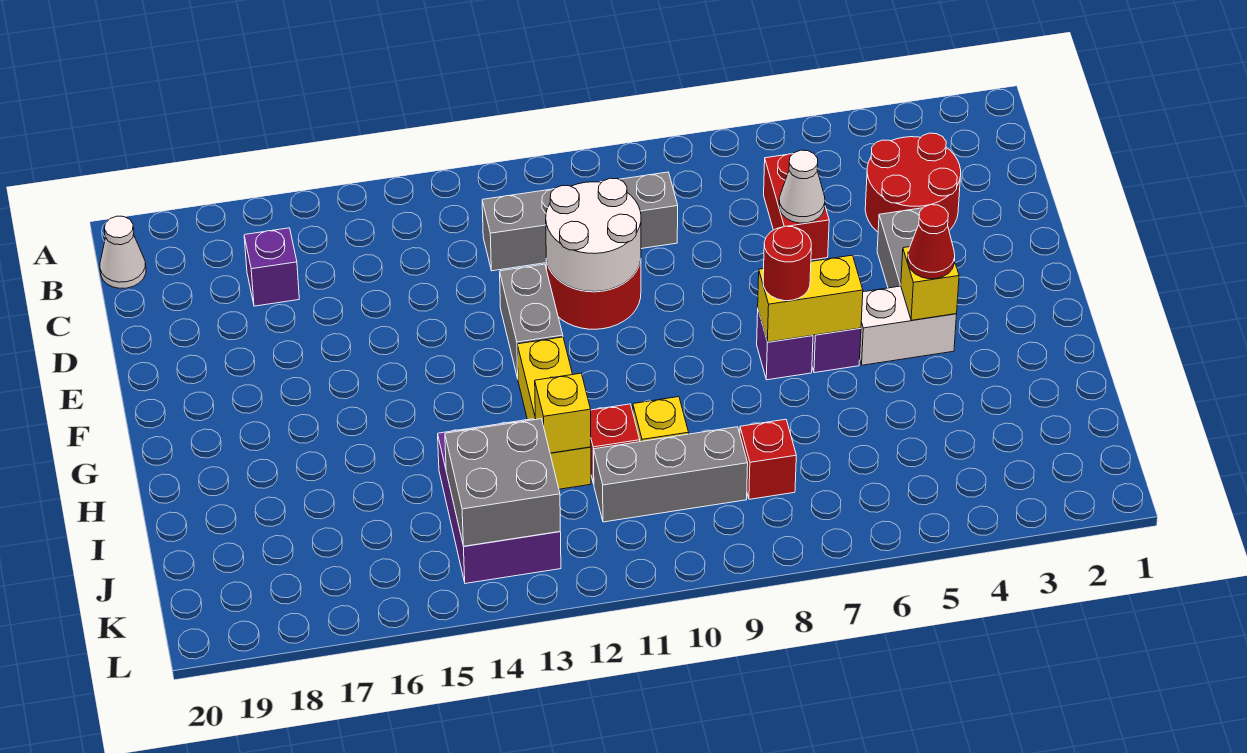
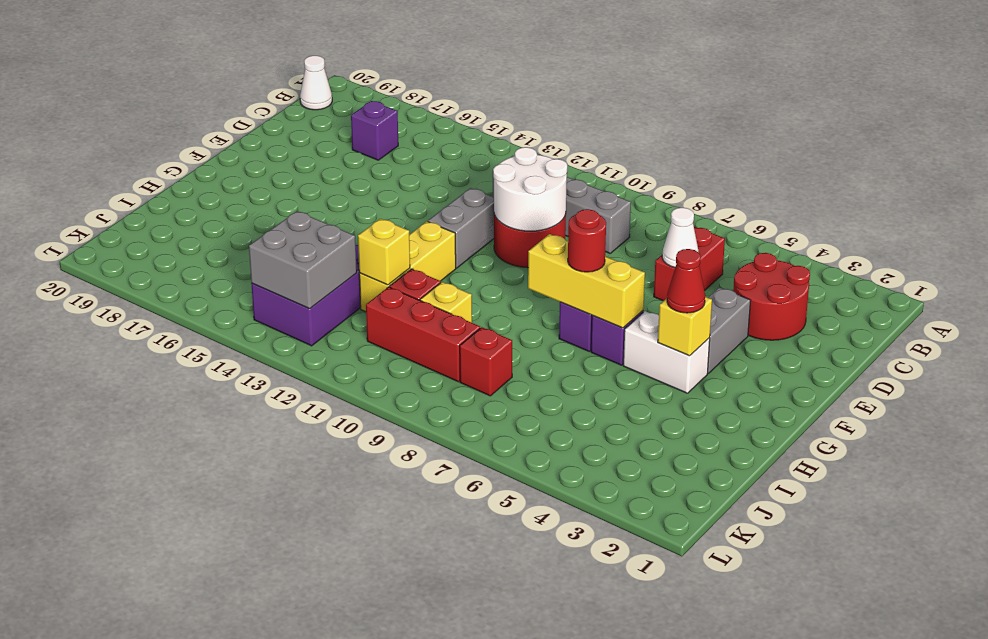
yellow 1x2 brick [758,255,863,342] -> yellow 1x3 brick [528,234,645,328]
grey 1x3 brick [594,427,748,522] -> red 1x3 brick [366,287,480,382]

